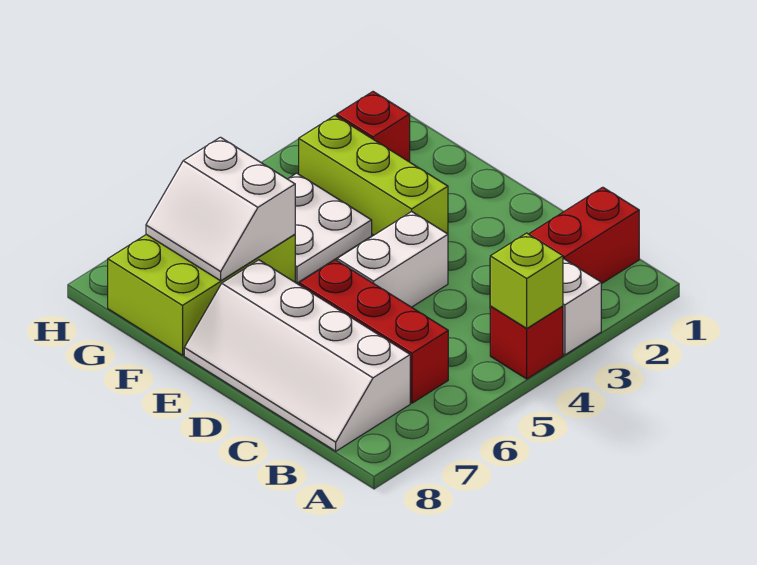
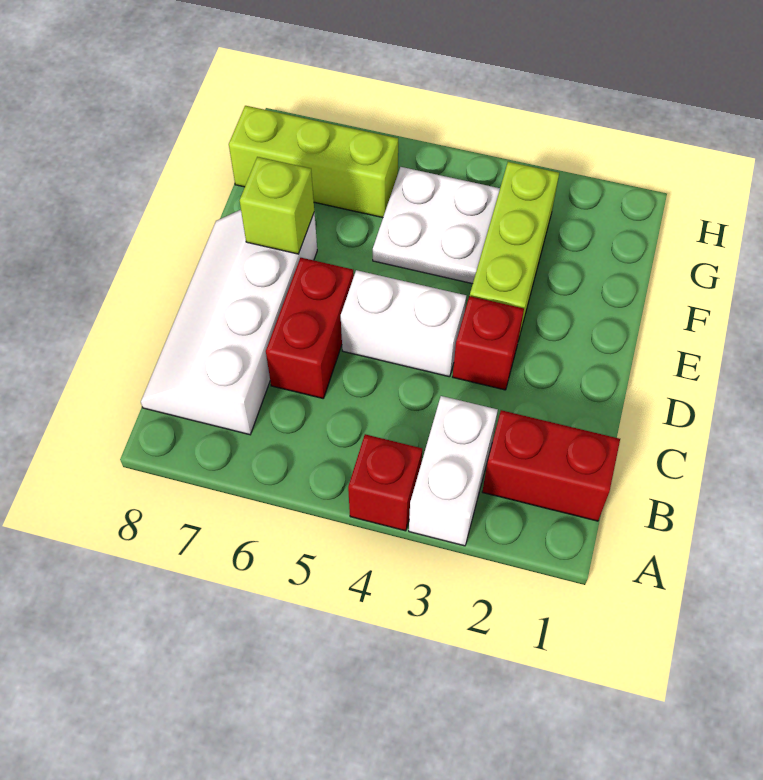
lime 1x1 brick [490,233,563,329] -> lime 1x1 brick moved to [240,157,314,254]
red 1x3 brick [299,260,448,403] -> red 1x2 brick [266,258,354,398]
lime 2x3 brick [108,234,295,355] -> lime 1x3 brick [229,106,398,218]
white 2x2 slope [146,137,295,281] -> none
red 1x1 brick [337,92,410,162] -> red 1x1 brick moved to [453,296,524,390]

